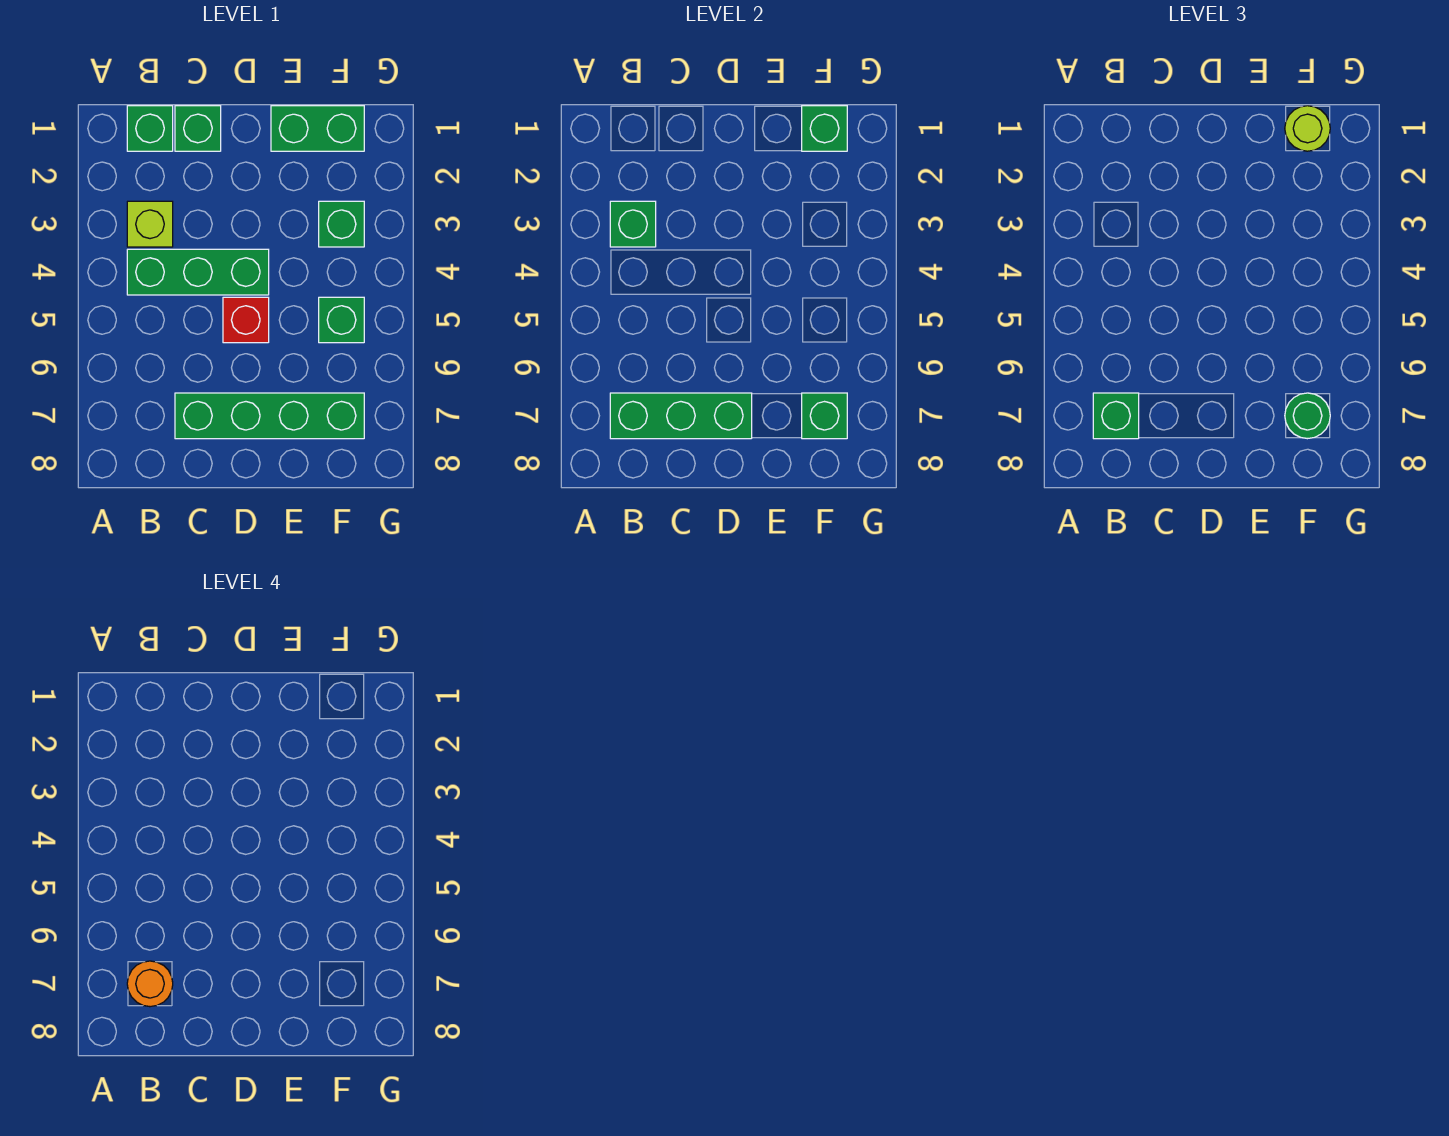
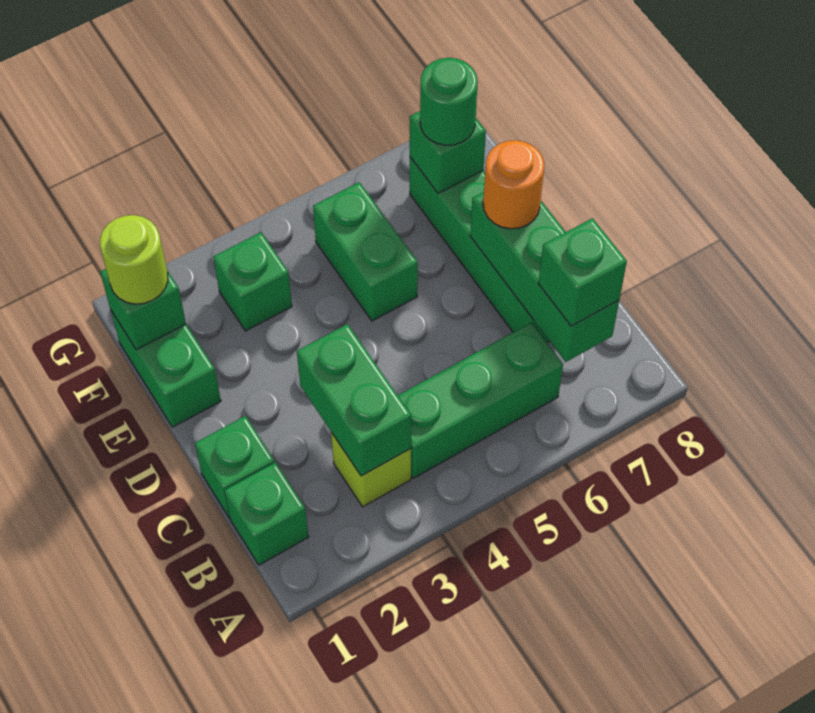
green 1x1 brick [610,201,656,247] -> green 1x2 brick [297,324,411,476]
green 1x3 brick [127,249,269,295] -> green 1x3 brick turned to [398,322,563,478]
orange 1x1 round brick [127,961,173,1007] -> orange 1x1 round brick moved to [483,140,544,229]
red 1x1 brick [223,297,269,343] -> none
green 1x1 brick [319,297,364,343] -> green 1x2 brick [313,182,418,321]

